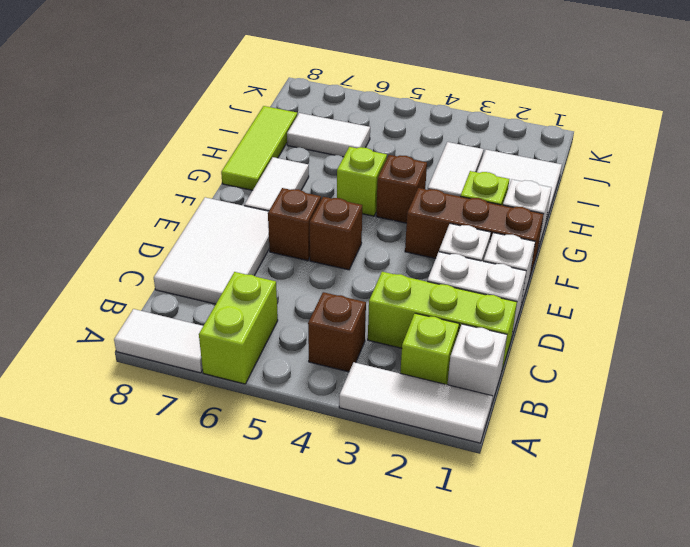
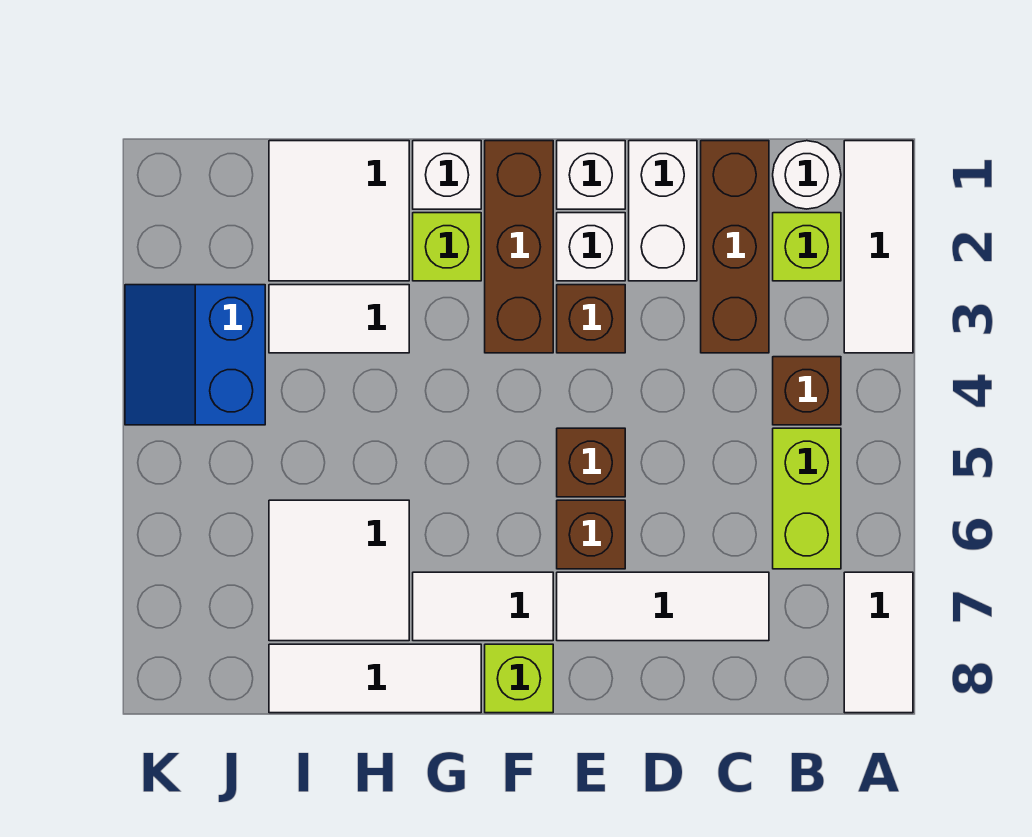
lime 1x2 brick [199,272,278,384] -> lime 1x2 brick turned to [773,428,841,569]
white 1x1 brick [447,324,507,406] -> white 1x1 round brick [773,141,841,209]
lime 1x3 brick [368,272,517,370] -> brown 1x3 brick [701,141,769,353]
white 2x3 tile [154,197,269,304] -> white 1x3 tile [557,572,769,641]
brown 1x1 brick [376,155,427,223] -> brown 1x1 brick moved to [557,285,625,353]
lime 1x1 brick [337,147,387,216] -> lime 1x1 brick moved to [485,644,553,713]
lime 1x3 tile [221,106,297,190] -> white 1x3 tile [269,644,481,713]
white 1x2 tile [287,113,370,157] -> white 2x2 tile [269,500,409,641]
none -> blue 2x2 slope [125,285,265,425]

